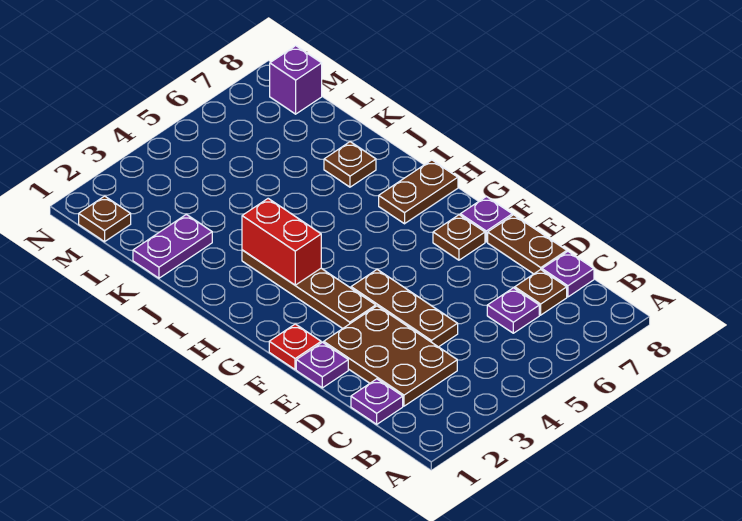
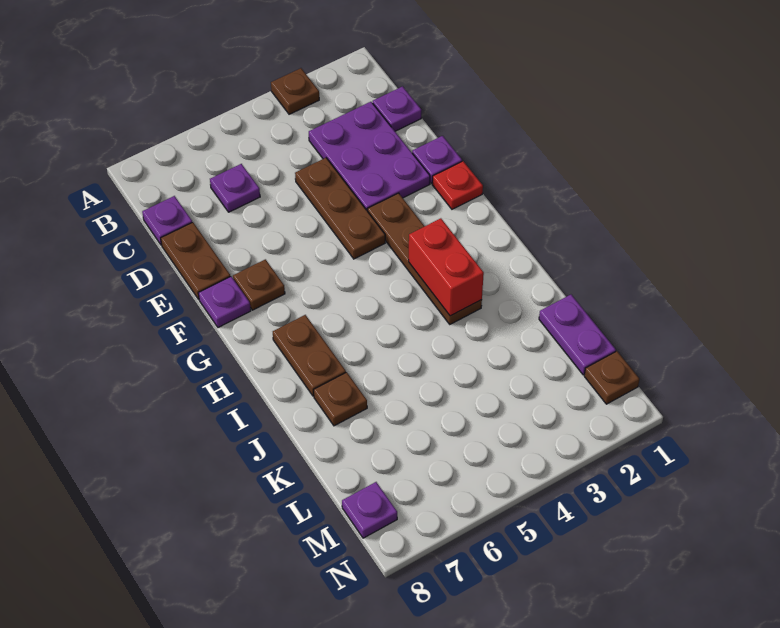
brown 2x3 plate [324,306,457,406] -> purple 2x3 plate [309,102,430,211]
brown 1x1 plate [515,270,567,315] -> brown 1x1 plate moved to [271,68,319,114]
brown 1x2 plate [379,160,458,224] -> brown 1x2 plate turned to [273,315,346,396]
purple 1x2 plate [133,214,212,278] -> purple 1x2 plate turned to [539,295,616,375]
purple 1x1 brick [270,46,322,114] -> purple 1x1 plate [342,482,397,538]

